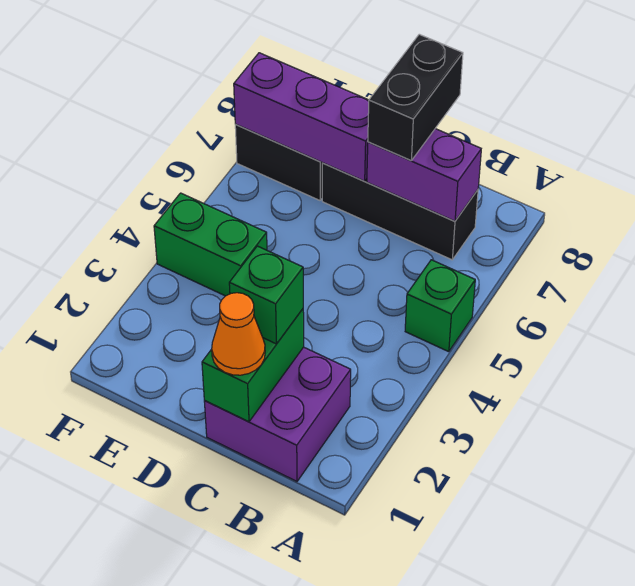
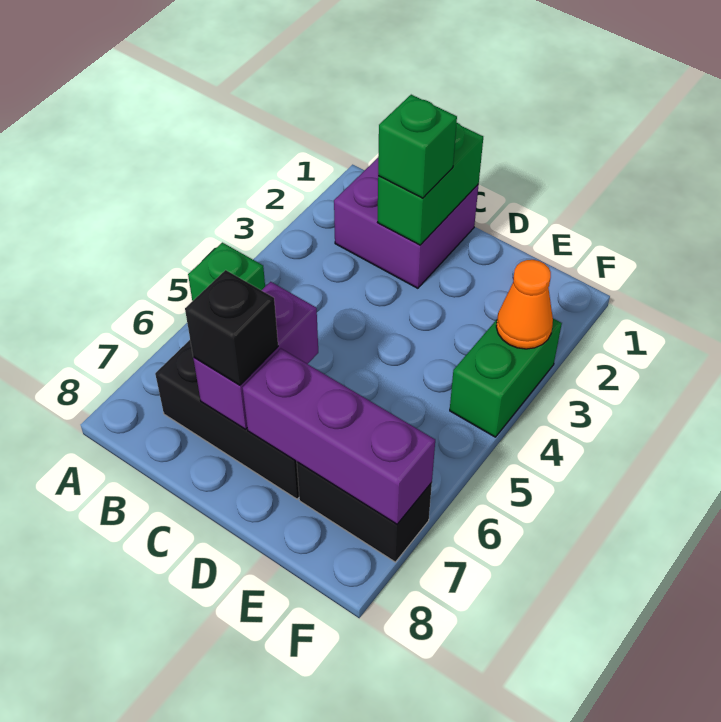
purple 1x2 brick [367,129,481,221] -> purple 1x2 brick turned to [193,282,318,429]
orange 1x1 cone [212,293,265,375] -> orange 1x1 cone moved to [496,260,553,349]
black 1x2 brick [368,34,463,161] -> black 1x1 brick [185,270,278,385]
green 1x2 brick [154,193,267,296] -> green 1x2 brick turned to [450,319,562,437]

